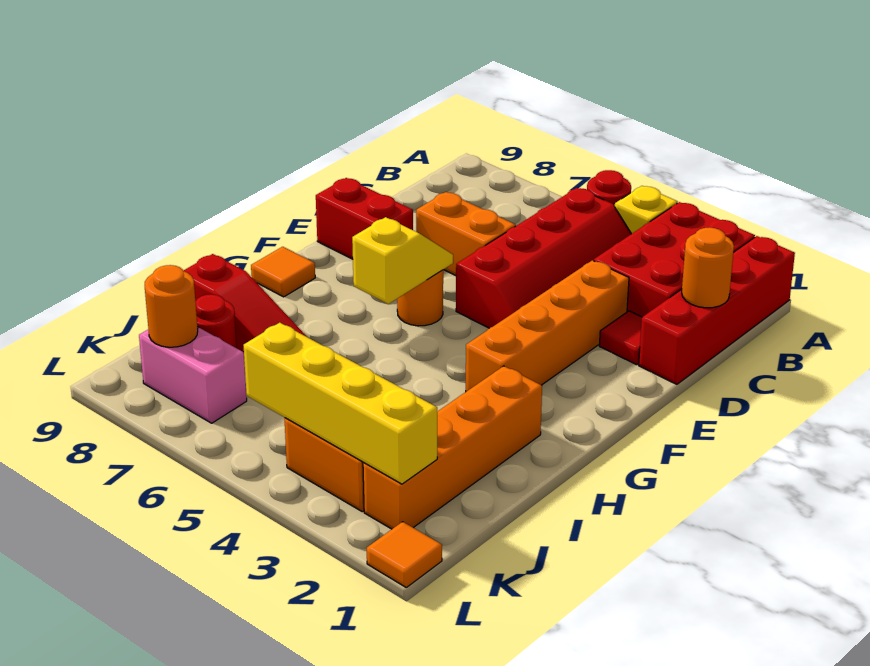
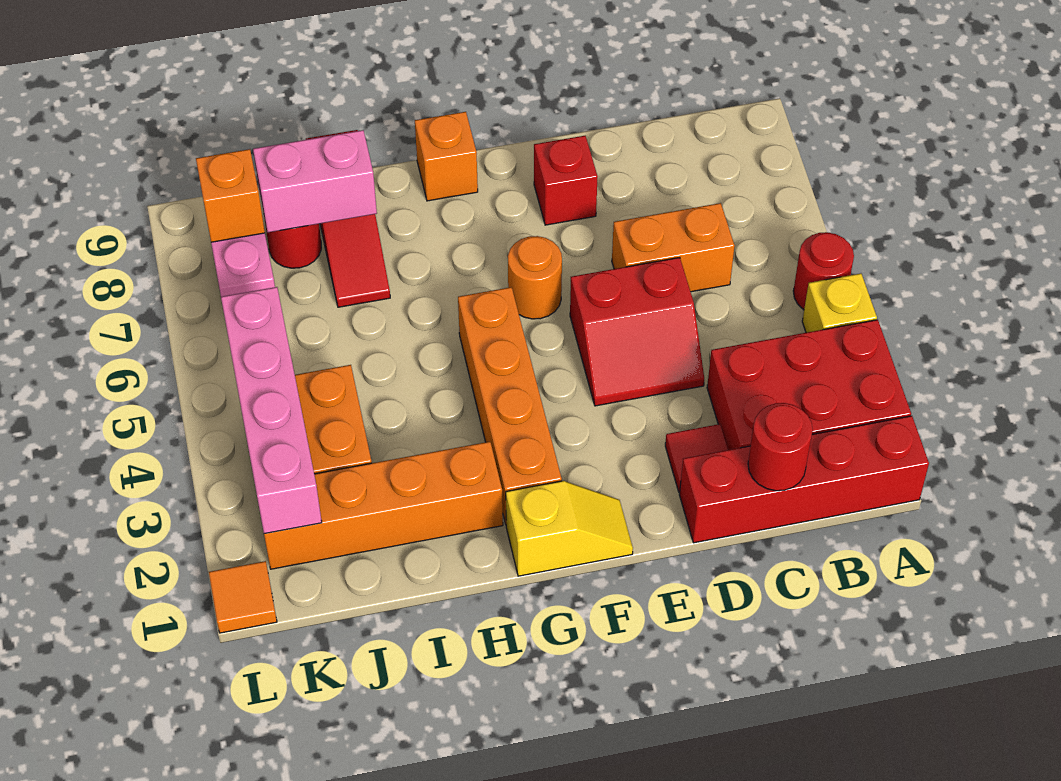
red 2x4 slope [456,188,631,328] -> red 2x2 slope [570,257,704,406]
orange 1x1 round brick [682,227,734,308] -> red 1x1 round brick [748,403,813,491]
orange 1x4 brick [466,260,629,392] -> orange 1x4 brick turned to [458,287,562,524]
orange 1x2 brick [416,192,516,276] -> orange 1x2 brick turned to [612,203,735,292]
red 1x2 brick [316,178,413,259] -> red 1x1 brick [534,136,598,225]
yellow 1x2 slope [352,217,453,304] -> yellow 1x2 slope moved to [506,481,633,576]
orange 1x1 tile [251,247,315,297] -> orange 1x1 brick [415,112,478,201]
none -> pink 1x2 brick [253,130,377,232]
yellow 1x4 brick [244,323,437,484] -> pink 1x4 brick [221,287,322,534]
orange 1x1 round brick [145,265,198,347] -> orange 1x1 brick [196,149,265,242]

